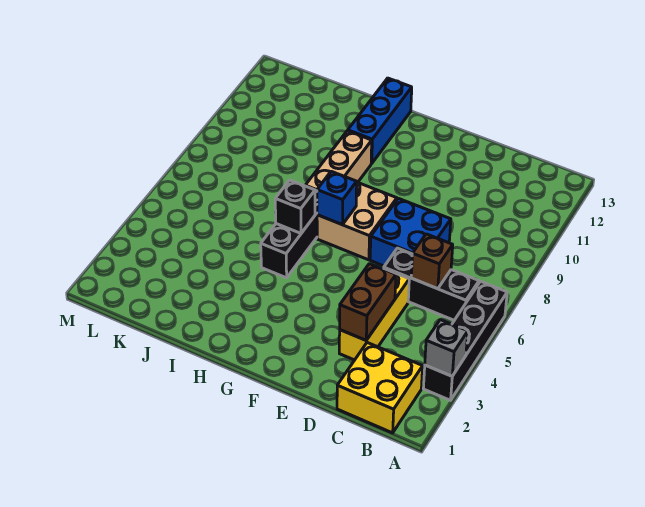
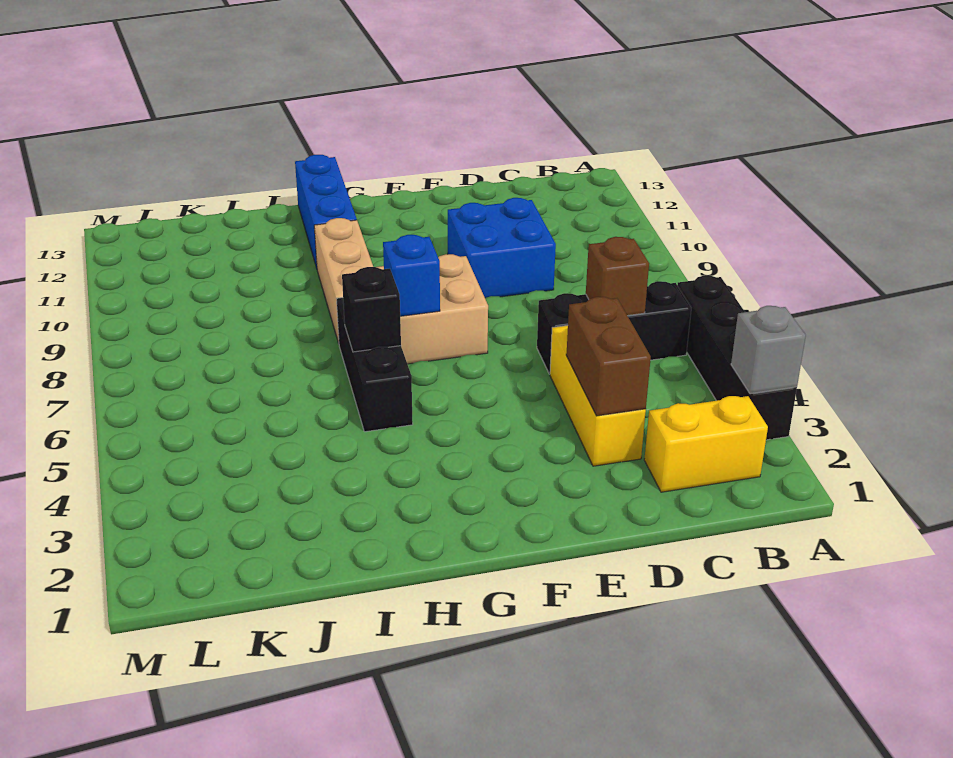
yellow 2x2 brick [337,343,423,433] -> yellow 1x2 brick [644,396,768,492]
blue 2x2 brick [370,198,451,266] -> blue 2x2 brick moved to [448,198,556,298]

